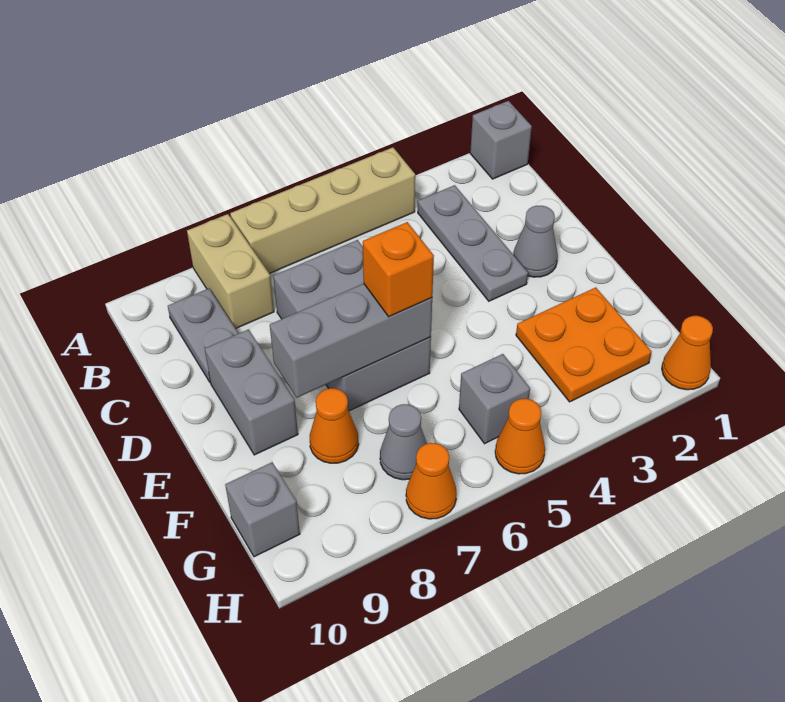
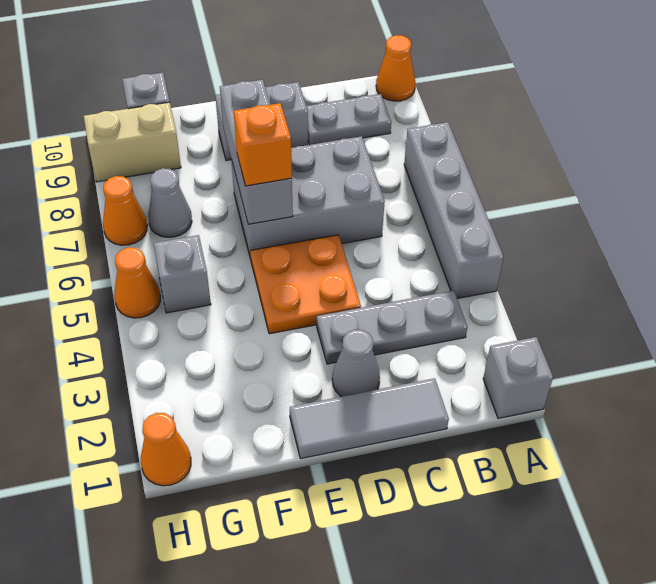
tan 1x4 brick [230,147,415,274] -> grey 1x4 brick [404,122,504,299]
tan 1x2 brick [187,214,274,329] -> tan 1x2 brick moved to [84,102,181,182]
none -> grey 1x3 tile [290,378,449,459]
orange 2x2 plate [516,287,652,402] -> orange 2x2 plate moved to [250,235,361,334]
orange 1x1 cone [310,388,359,463] -> orange 1x1 cone moved to [376,35,416,101]

